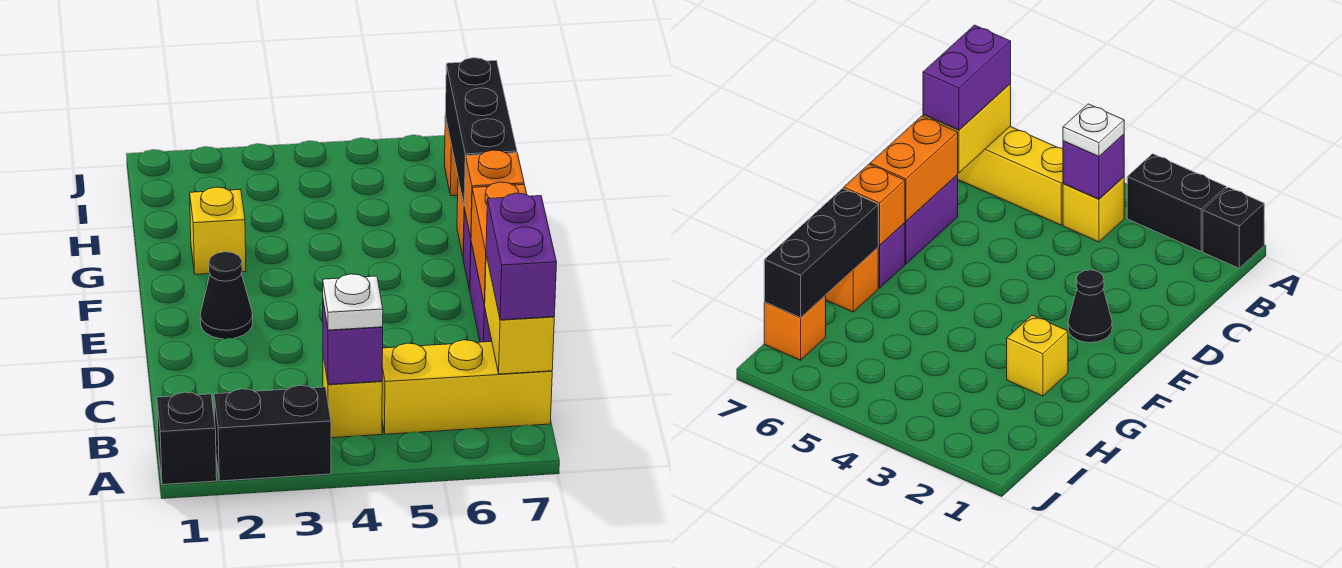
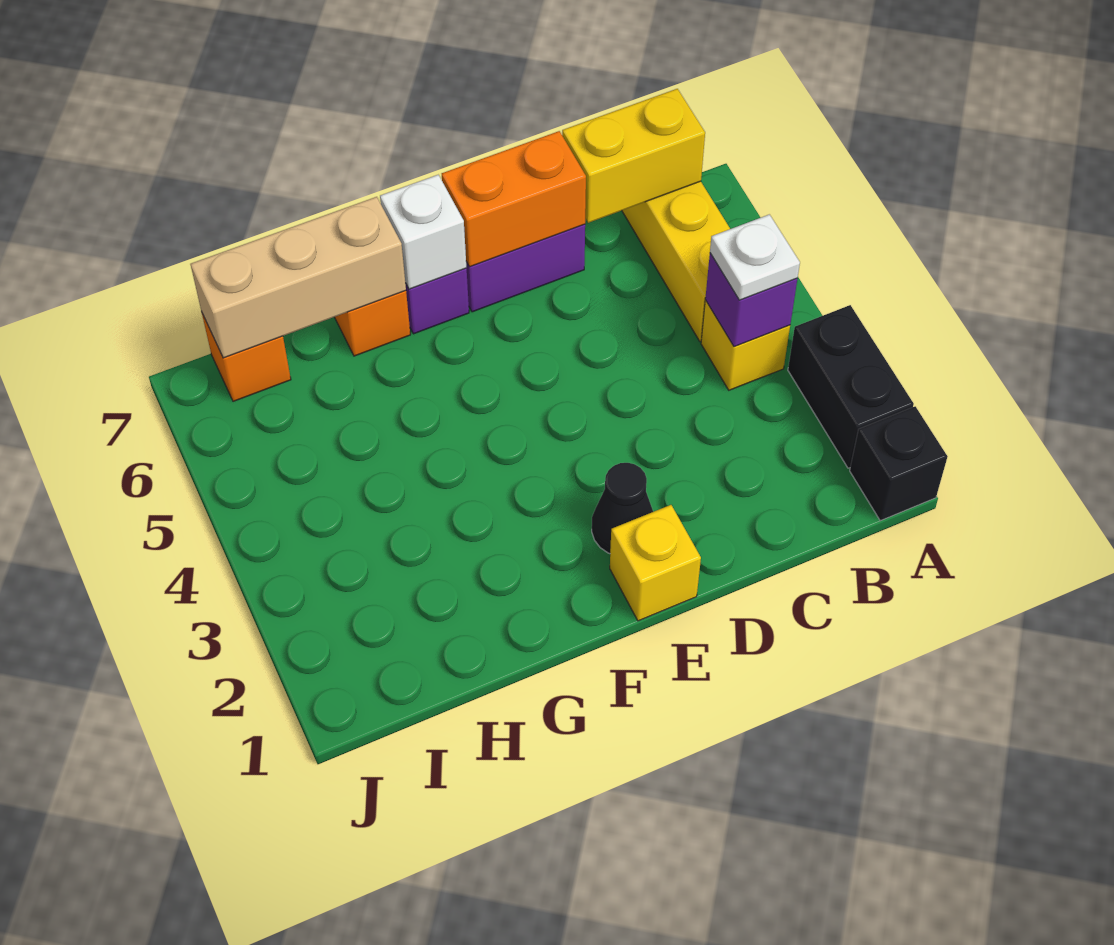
purple 1x2 brick [486,193,557,320] -> none
orange 1x1 brick [464,150,524,238] -> white 1x1 brick [380,175,467,289]
yellow 1x1 brick [190,187,246,274] -> yellow 1x1 brick moved to [610,505,701,621]
black 1x3 brick [445,58,517,206] -> tan 1x3 brick [191,197,406,358]

